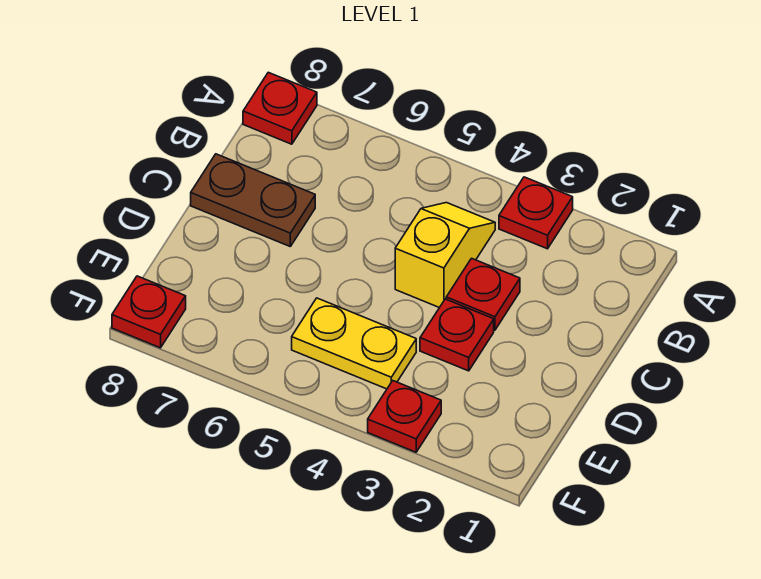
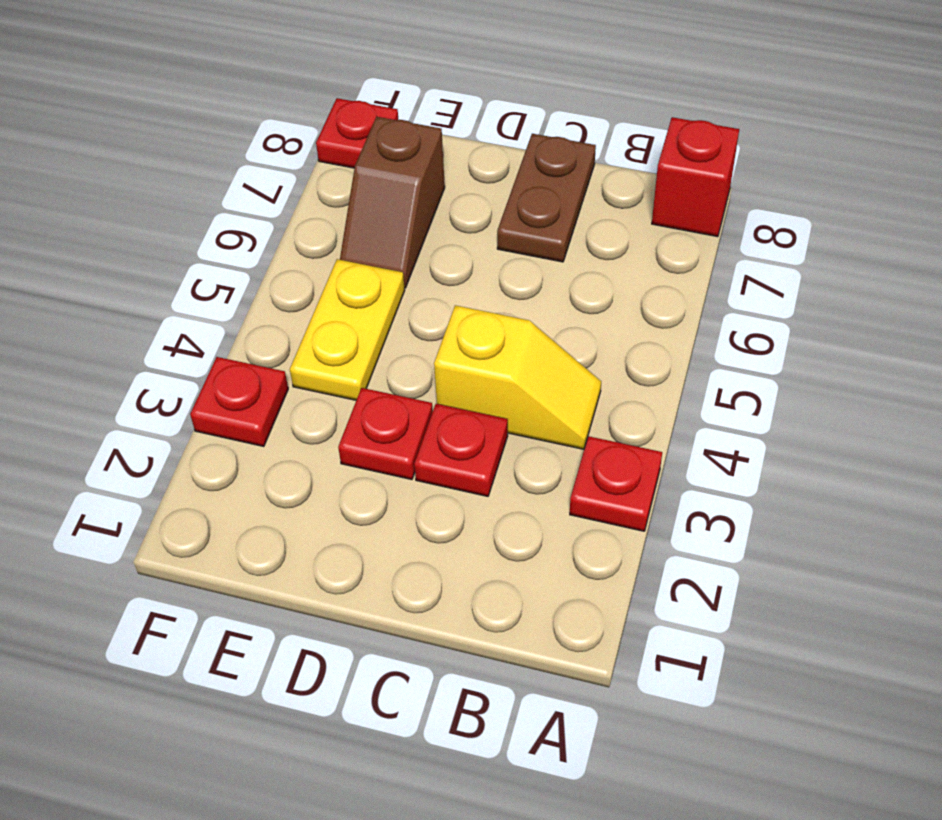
red 1x1 plate [243,72,317,144] -> red 1x1 brick [652,117,739,237]
none -> brown 1x2 slope [340,117,445,288]

